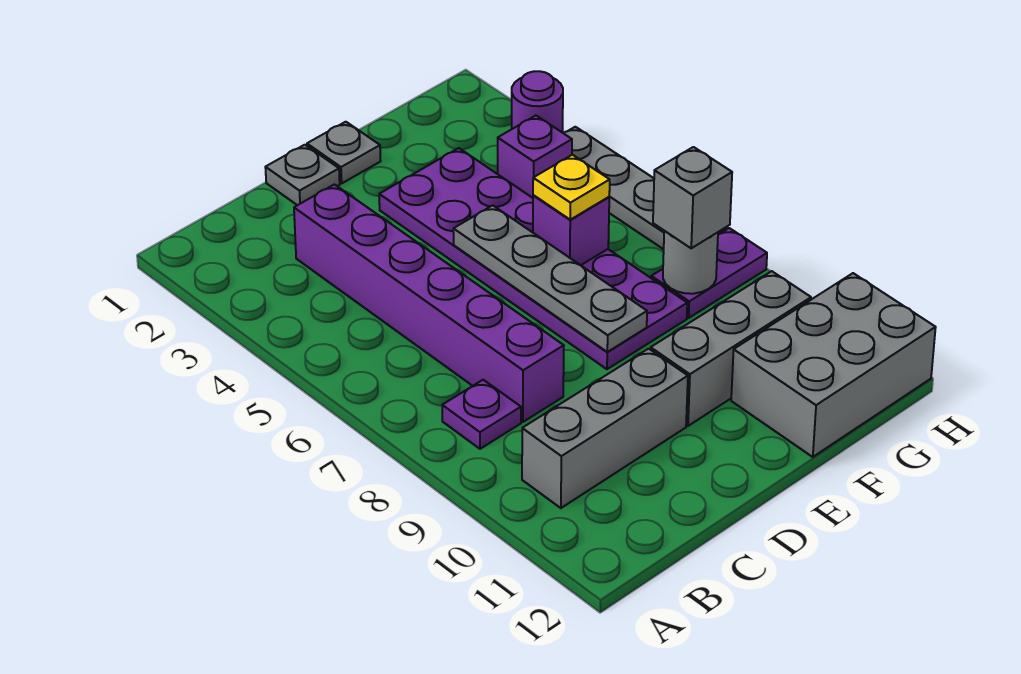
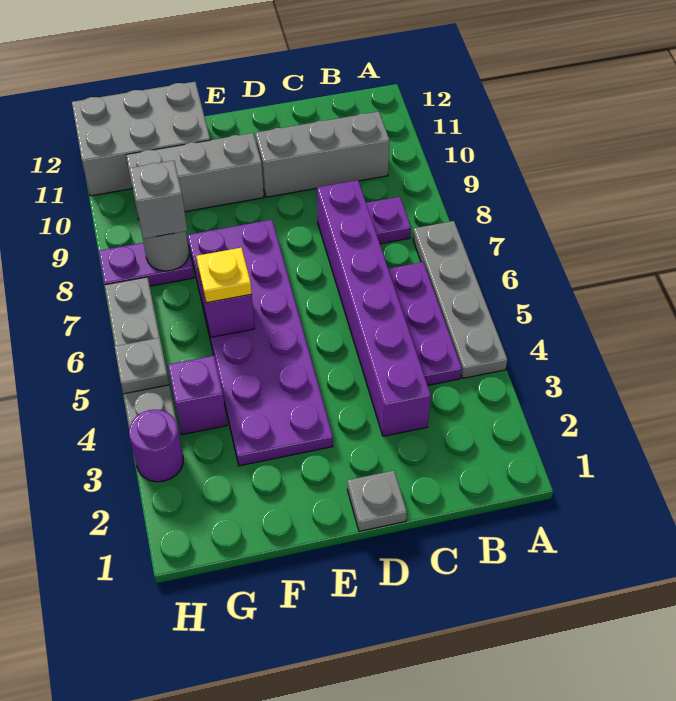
none -> purple 1x3 plate [388,262,462,385]
grey 1x1 plate [307,122,380,183] -> grey 1x1 plate moved to [115,338,169,394]
grey 1x4 plate [453,205,647,352] -> grey 1x4 plate moved to [413,221,507,378]

